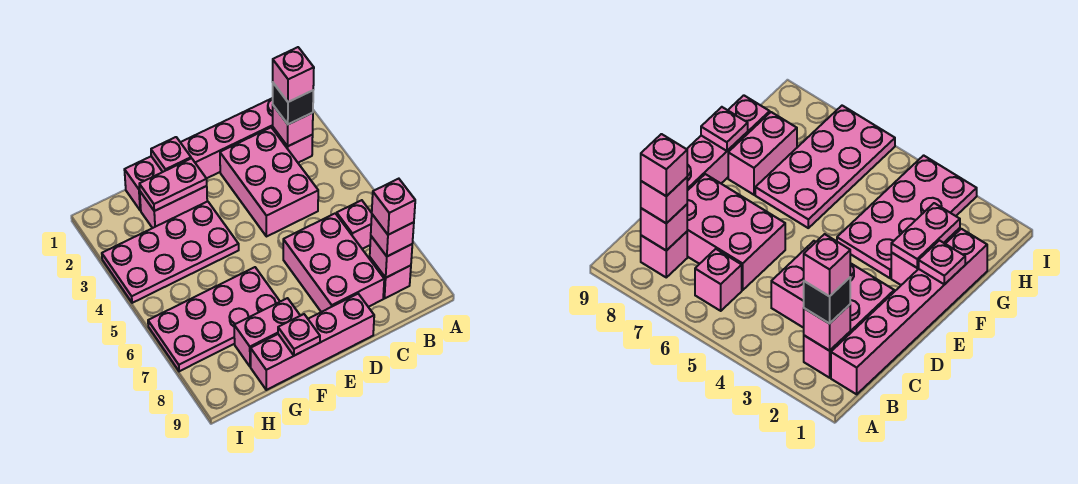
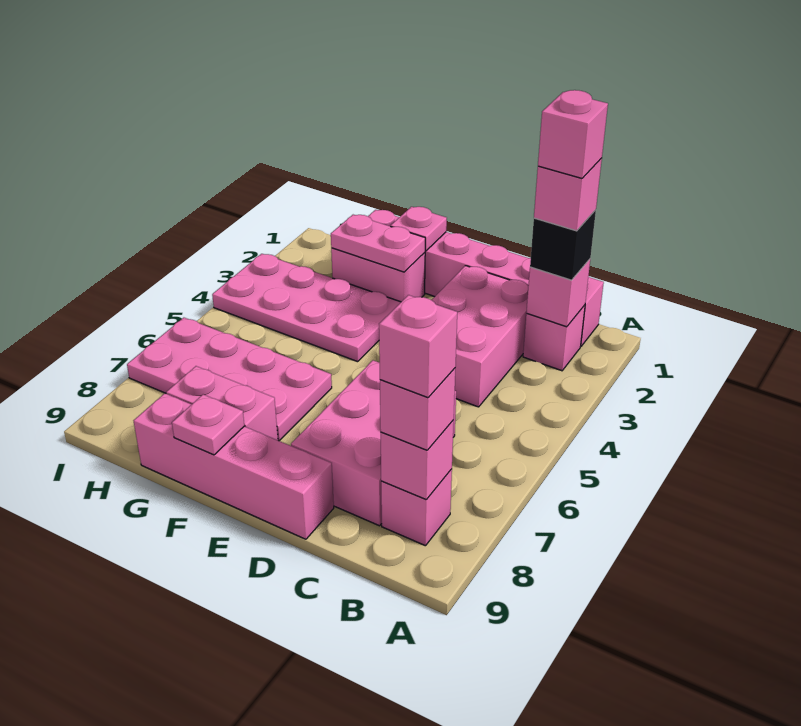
pink 1x1 brick [337,200,372,249] -> pink 1x1 brick moved to [538,90,608,178]

